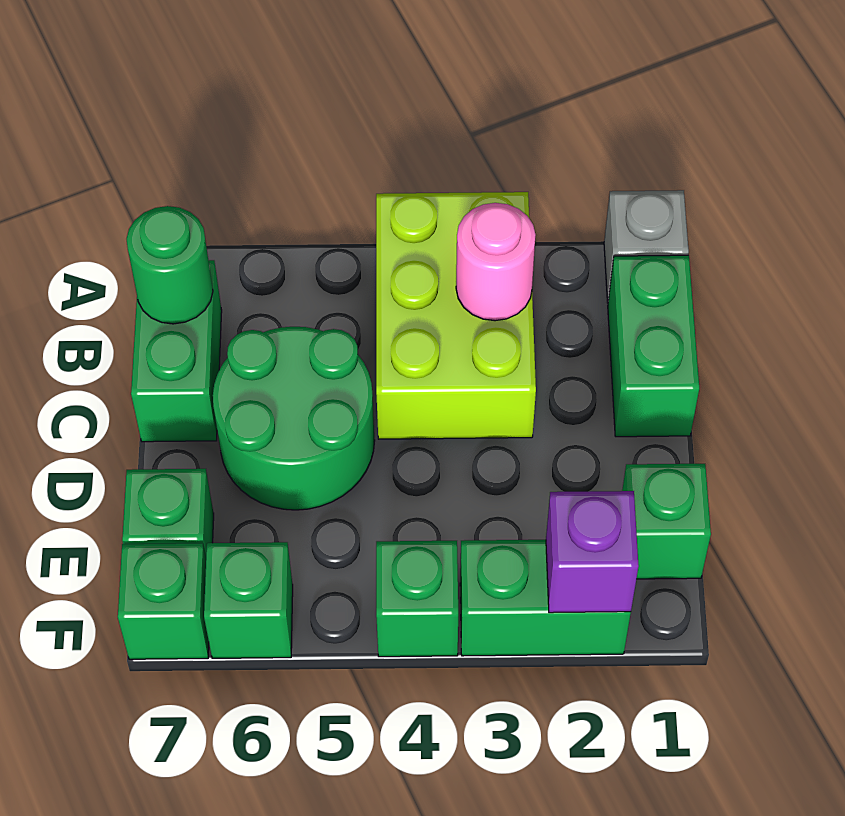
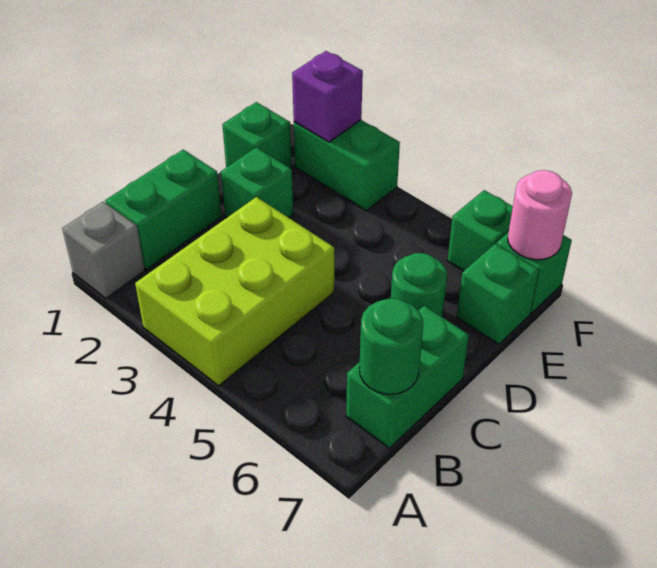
pink 1x1 round brick [456,203,536,321] -> pink 1x1 round brick moved to [508,170,572,260]
green 2x2 round brick [213,327,375,510] -> green 1x1 round brick [391,253,447,317]
green 1x1 brick [376,541,458,657] -> green 1x1 brick moved to [221,147,293,218]

